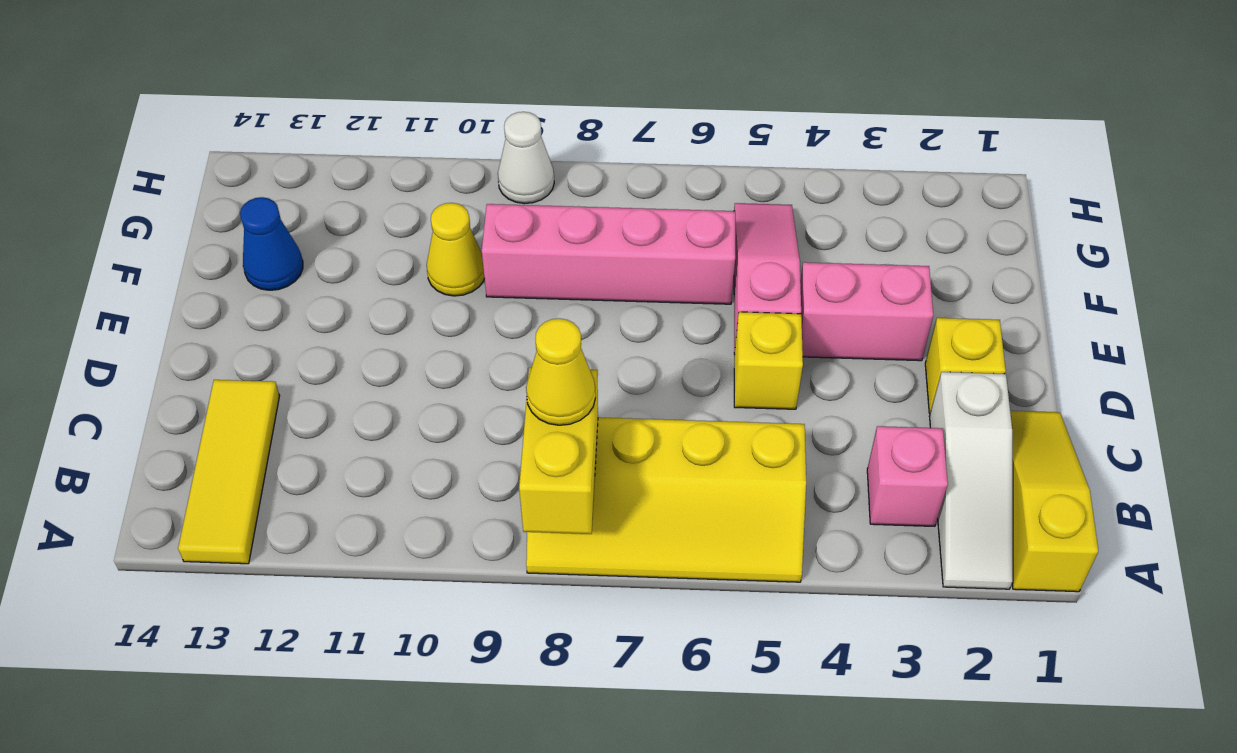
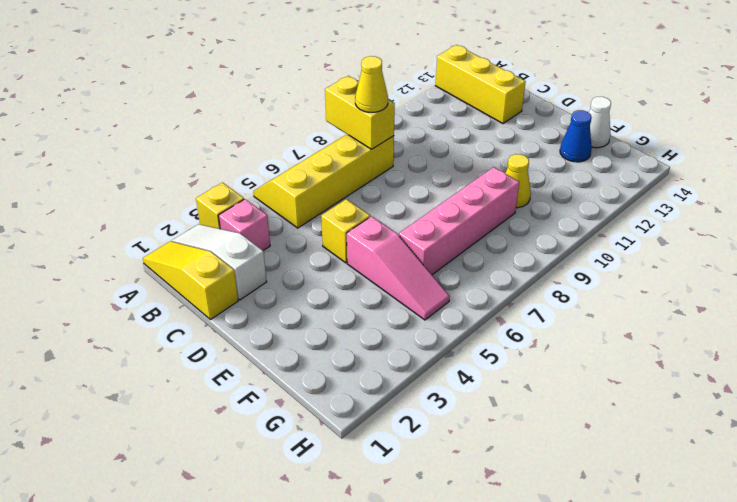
yellow 1x3 slope [1010,411,1098,592] -> yellow 1x3 slope turned to [143,241,238,320]
yellow 1x3 tile [178,380,280,564] -> yellow 1x3 brick [435,45,526,124]
yellow 1x1 brick [925,318,1006,413] -> yellow 1x1 brick moved to [196,183,244,229]
pink 1x2 brick [800,262,933,361] -> none
white 1x1 cone [498,112,554,204] -> white 1x1 cone moved to [589,97,611,148]

